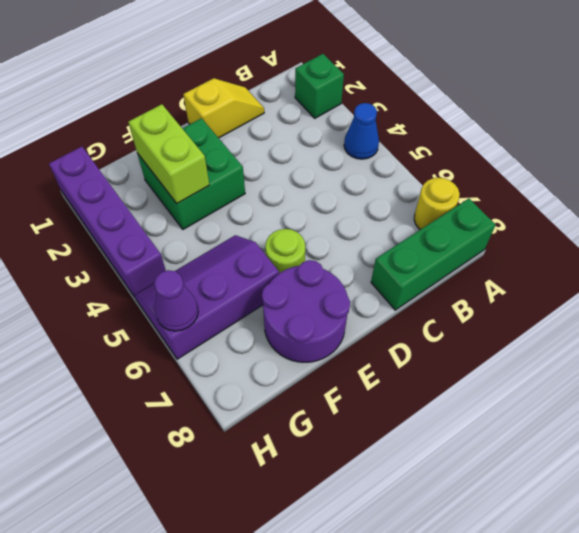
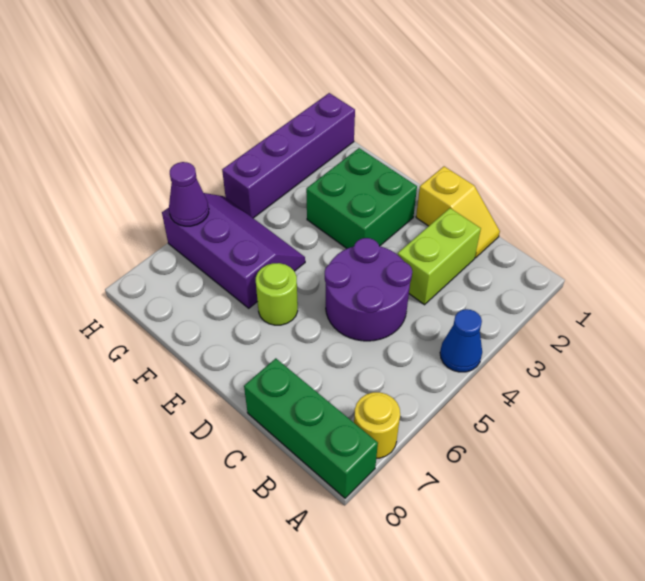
green 1x1 brick [295,54,344,118] -> none
purple 2x2 round brick [262,260,350,362] -> purple 2x2 round brick moved to [325,238,412,341]
lime 1x2 brick [128,104,209,204] -> lime 1x2 brick moved to [398,208,481,305]

